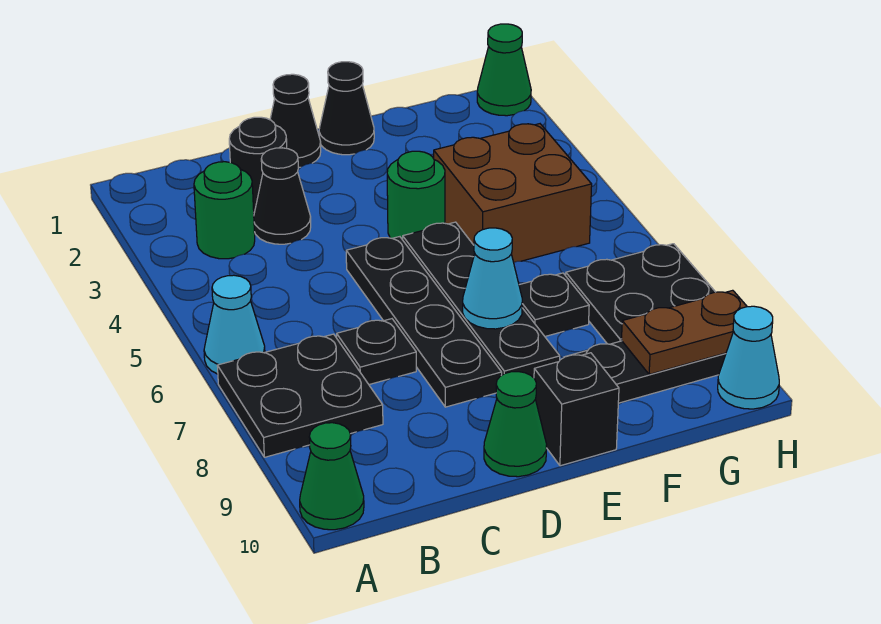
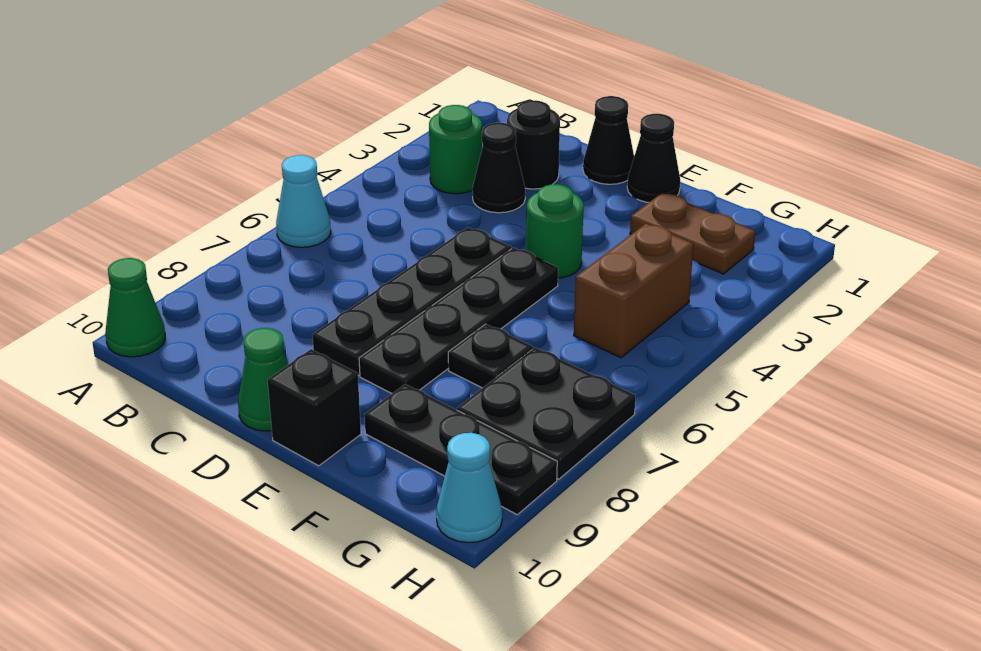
black 2x2 plate [217,334,383,457] -> none
black 1x1 plate [337,319,416,384] -> none
cyan 1x1 cone [463,228,522,329] -> none
brown 2x2 brick [434,124,592,262] -> brown 1x2 brick [574,224,693,358]
brown 1x2 plate [622,290,747,374] -> brown 1x2 plate moved to [630,193,755,274]
green 1x1 cone [477,24,531,116] -> none

